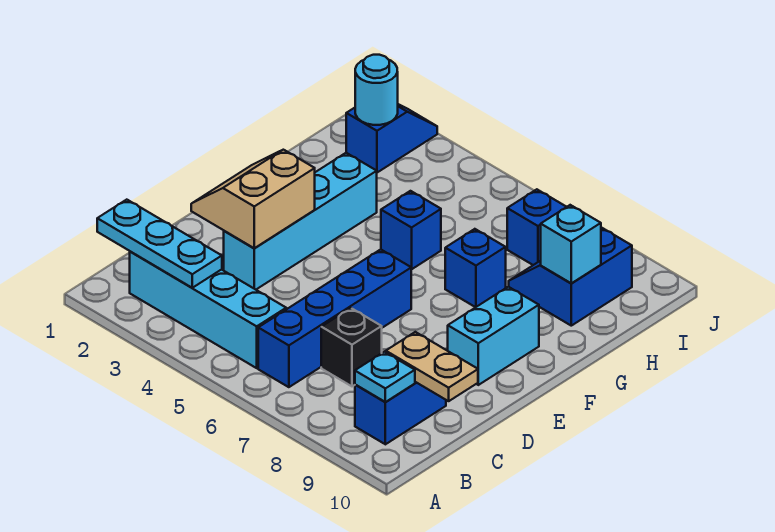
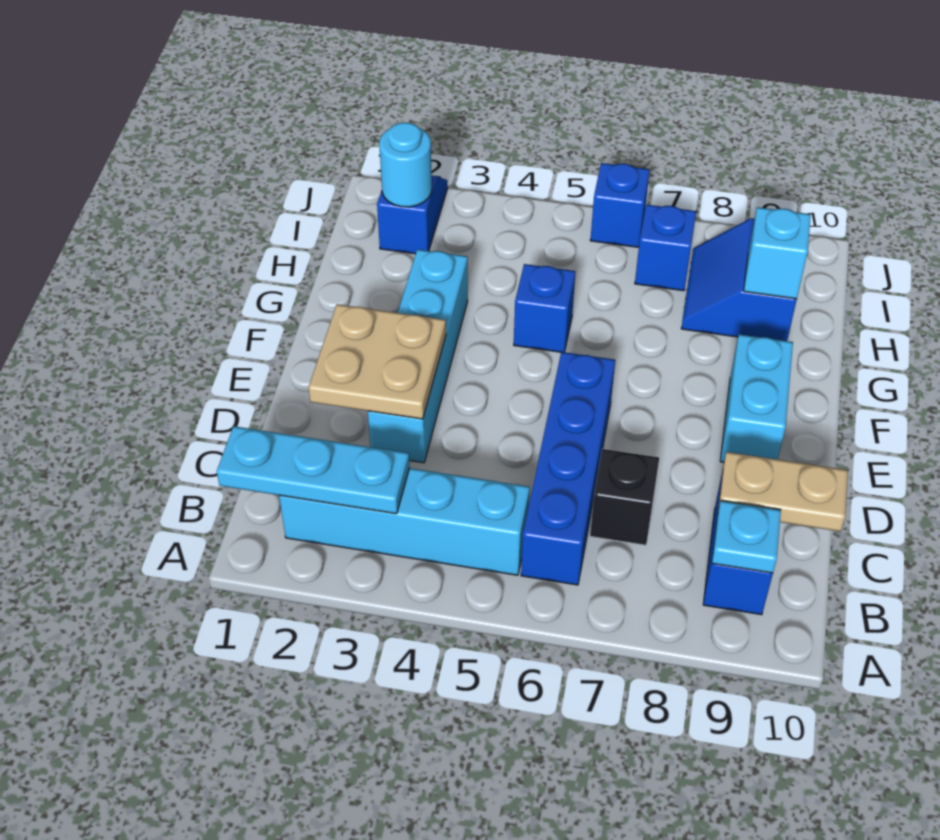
tan 2x2 slope [191,150,315,248] -> tan 2x2 plate [309,304,446,419]
blue 1x1 brick [445,229,506,307] -> blue 1x1 brick moved to [590,163,650,247]

